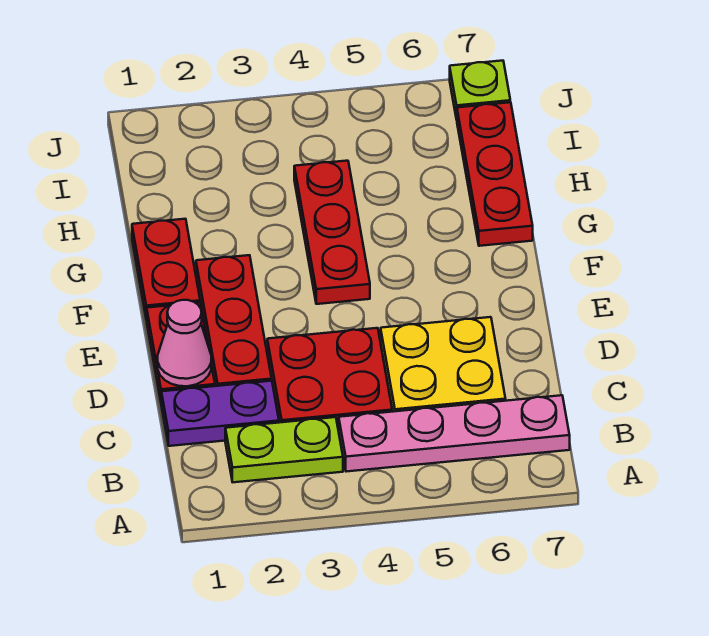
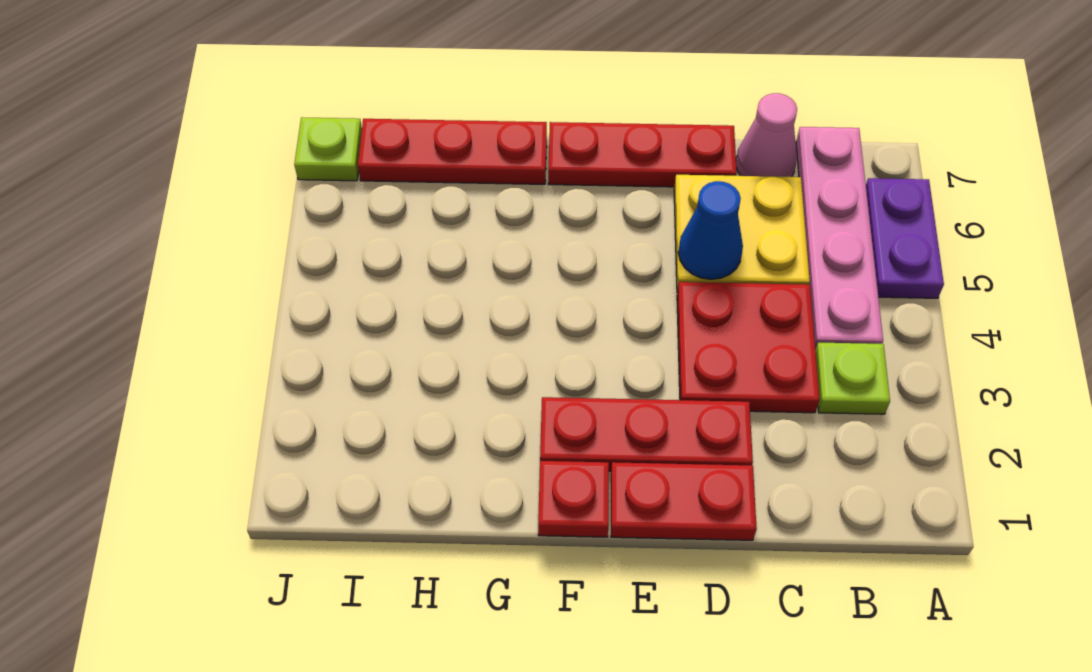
lime 1x2 plate [225,417,343,482] -> lime 1x1 plate [816,342,890,414]
purple 1x2 plate [161,381,279,446] -> purple 1x2 plate moved to [866,178,944,298]
pink 1x1 cone [158,300,211,386] -> pink 1x1 cone moved to [736,93,797,177]
none -> blue 1x1 cone [678,181,743,279]
red 1x2 plate [132,219,200,320] -> red 1x1 plate [538,461,609,537]
red 1x3 plate [294,161,370,304] -> red 1x3 plate moved to [548,122,737,187]

